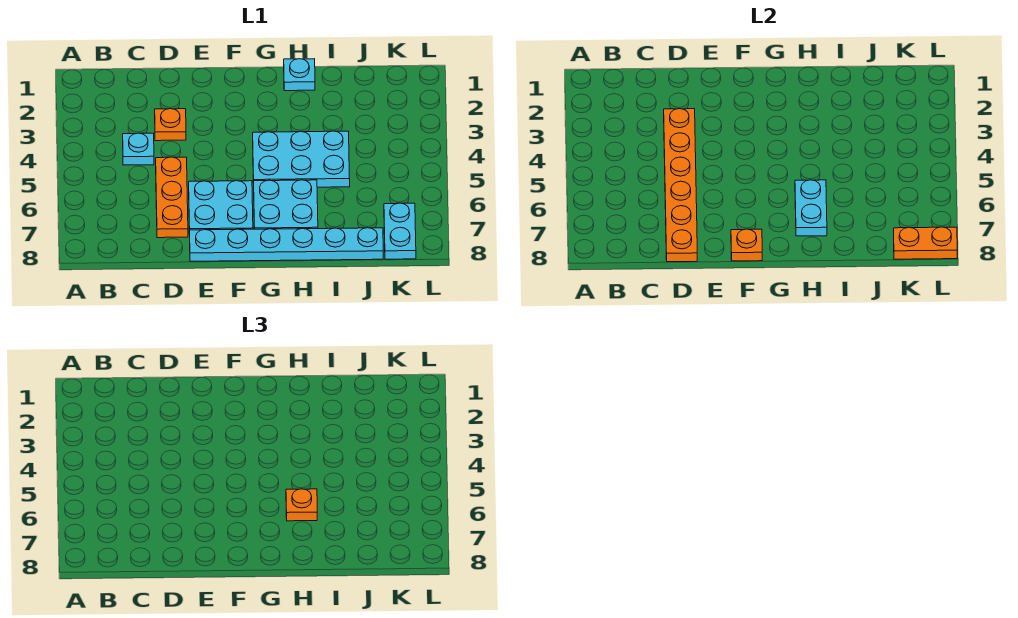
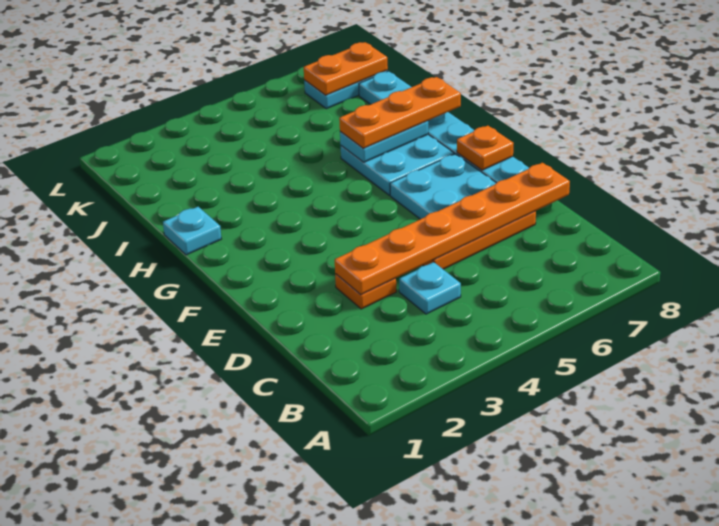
cyan 2x3 plate [253,131,350,187] -> none
orange 1x1 plate [286,489,317,521] -> orange 1x3 plate [339,77,461,149]
orange 1x2 plate [894,227,957,259] -> orange 1x2 plate turned to [304,42,388,95]

